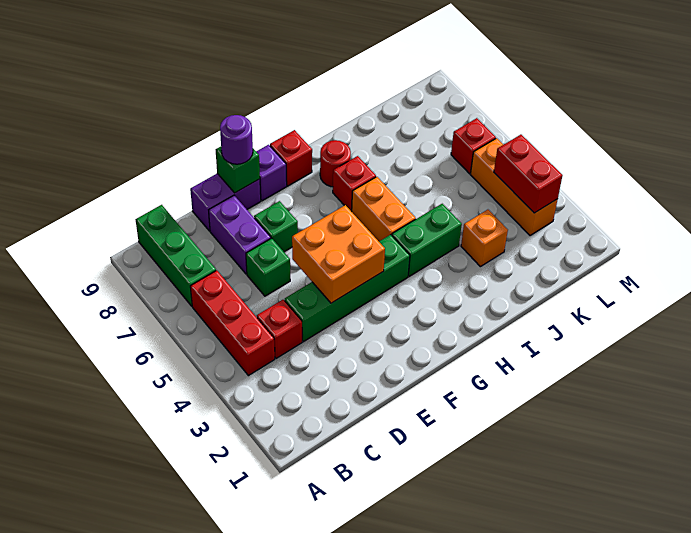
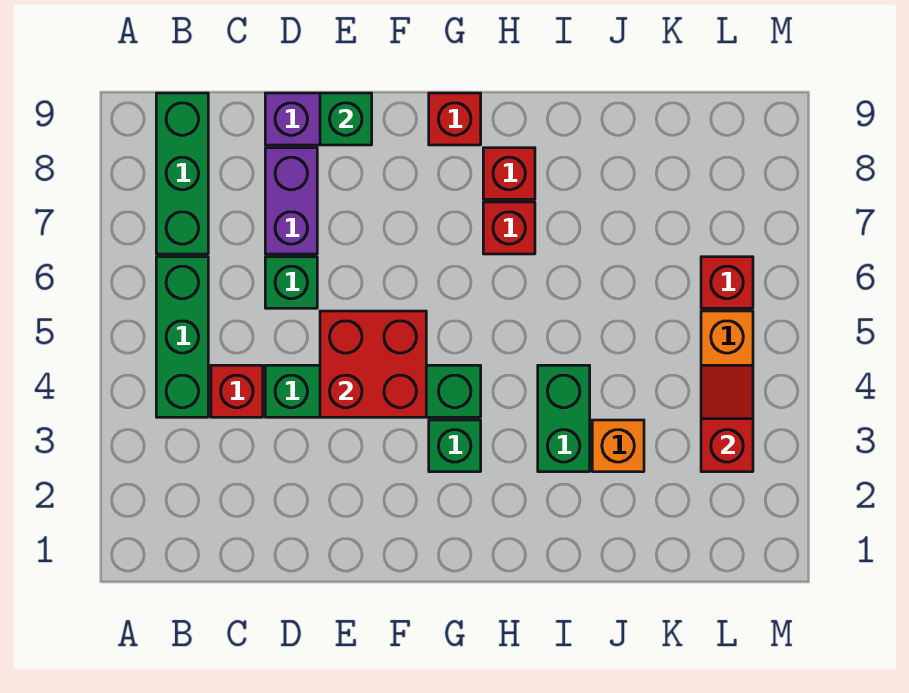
red 1x3 brick [190,271,275,376] -> green 1x3 brick [156,257,208,417]
orange 2x2 brick [292,205,385,303] -> red 2x2 brick [320,311,426,417]
green 1x1 brick [254,201,298,252] -> green 1x1 brick moved to [429,420,481,472]
purple 1x1 round brick [220,115,253,164] -> none
purple 1x1 brick [256,145,287,201] -> none
green 1x2 brick [392,204,462,276] -> green 1x2 brick turned to [538,365,590,472]
orange 1x2 brick [352,177,416,241] -> none
red 1x1 round brick [320,140,351,187] -> red 1x1 brick [483,148,535,199]
red 1x2 brick [494,135,562,213] -> red 1x2 slope [701,365,753,472]

